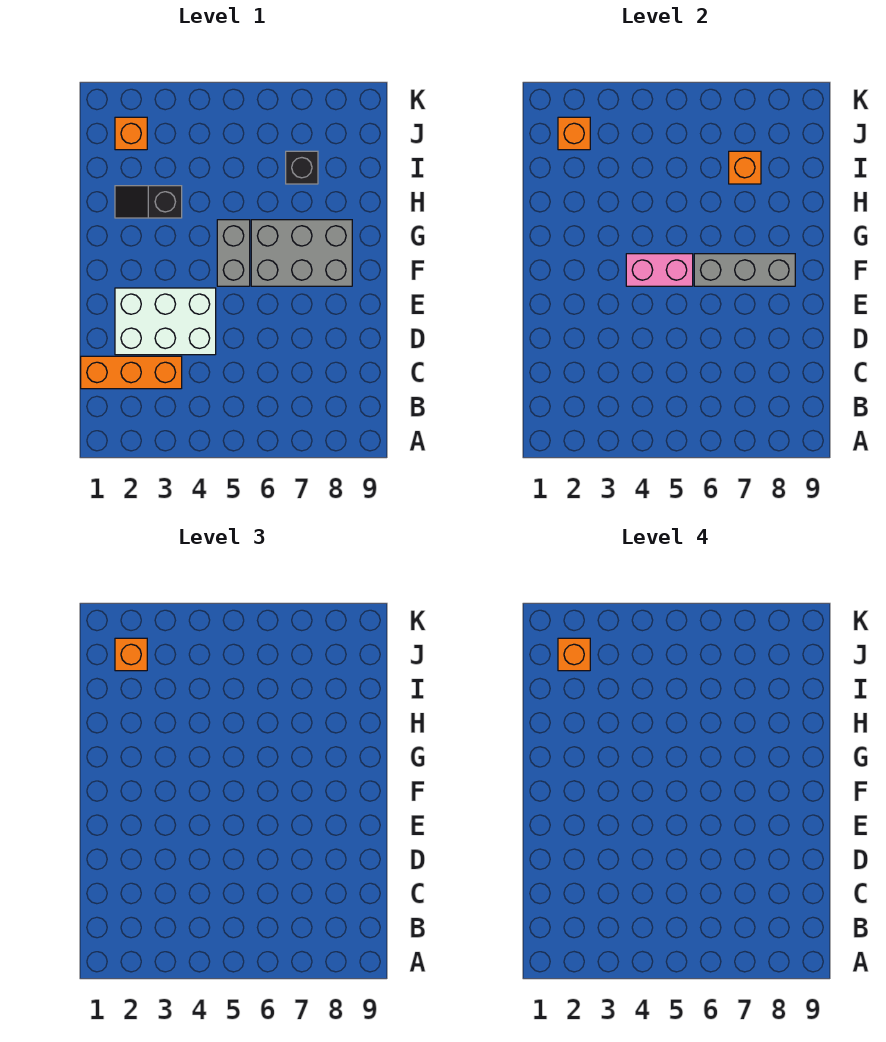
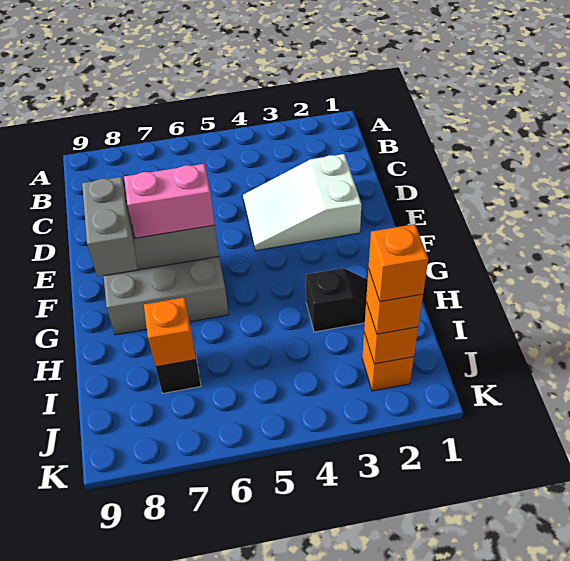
orange 1x3 brick [81,356,182,389] -> none
white 2x3 brick [115,288,216,355] -> white 2x3 slope [243,154,362,251]
pink 1x2 brick [626,254,693,286] -> pink 1x2 brick moved to [124,164,215,238]
grey 1x2 brick [217,220,250,286] -> grey 1x2 brick moved to [82,177,137,276]

